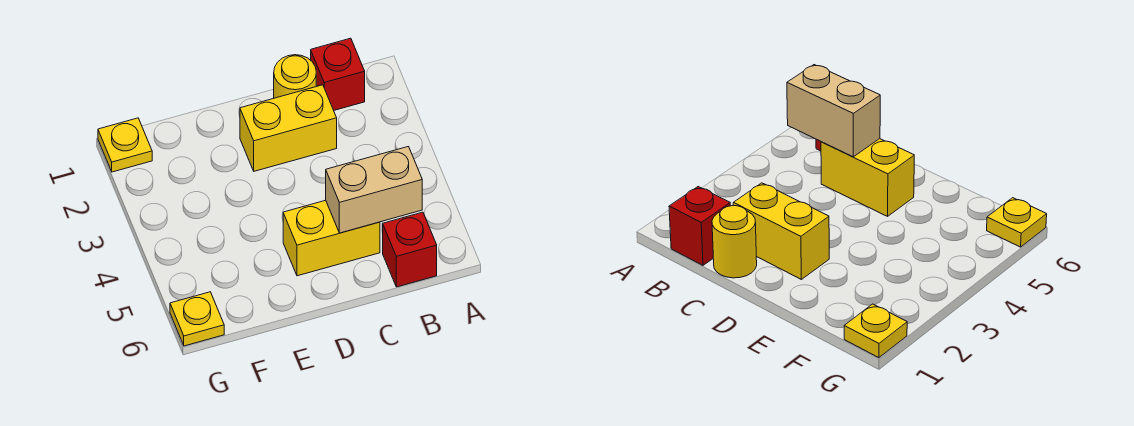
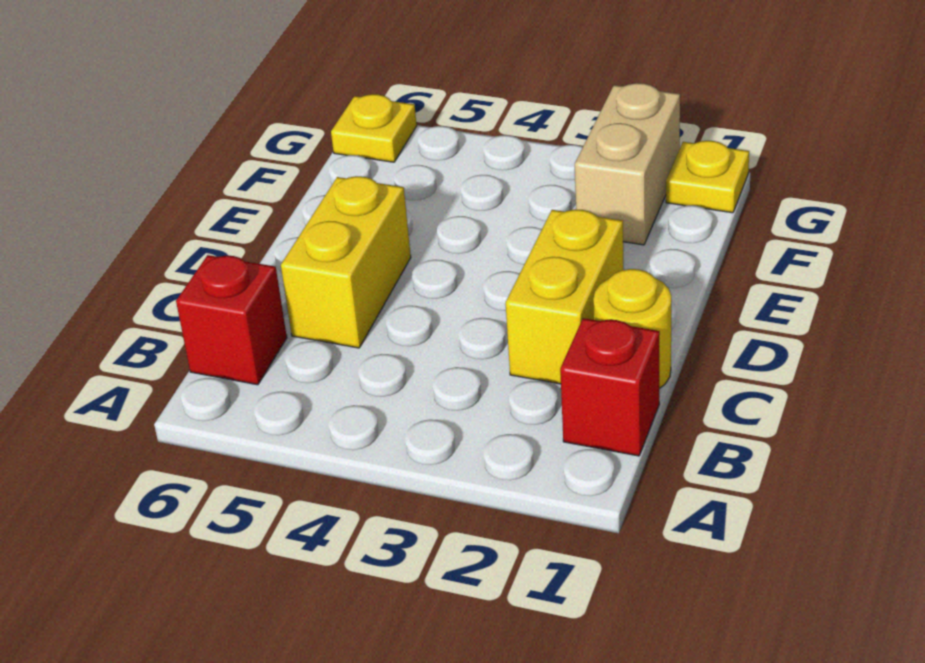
tan 1x2 brick [326,147,422,233] -> tan 1x2 brick moved to [575,83,680,245]

